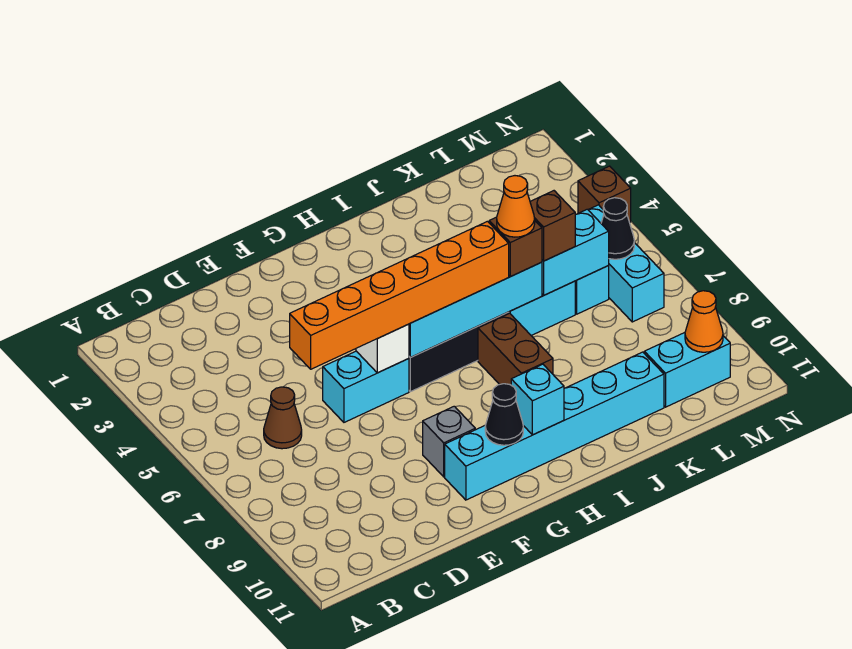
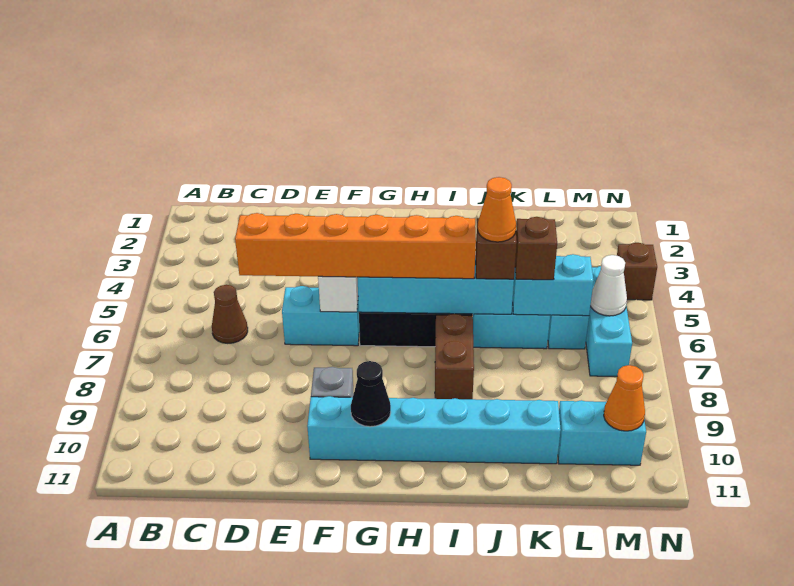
cyan 1x1 brick [511,364,564,435] -> none
black 1x1 cone [601,198,634,259] -> white 1x1 cone [590,255,627,316]

